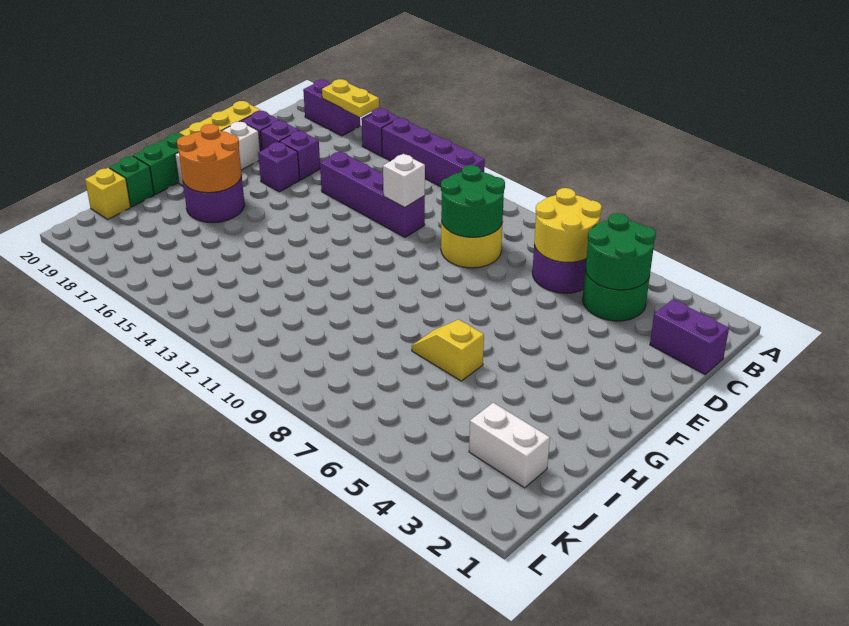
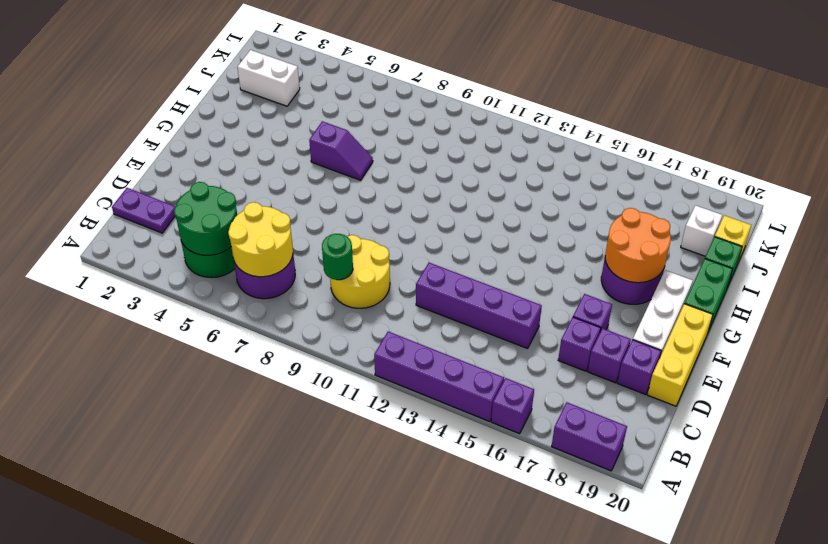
yellow 1x2 plate [322,79,379,117] -> none
purple 1x2 brick [650,299,729,374] -> purple 1x2 plate [112,188,176,233]
green 2x2 round brick [441,165,505,237] -> green 1x1 round brick [322,234,353,280]
white 1x1 brick [383,154,425,207] -> white 1x1 brick moved to [681,205,722,256]
yellow 1x2 slope [412,319,484,381] -> purple 1x2 slope [309,121,373,180]

